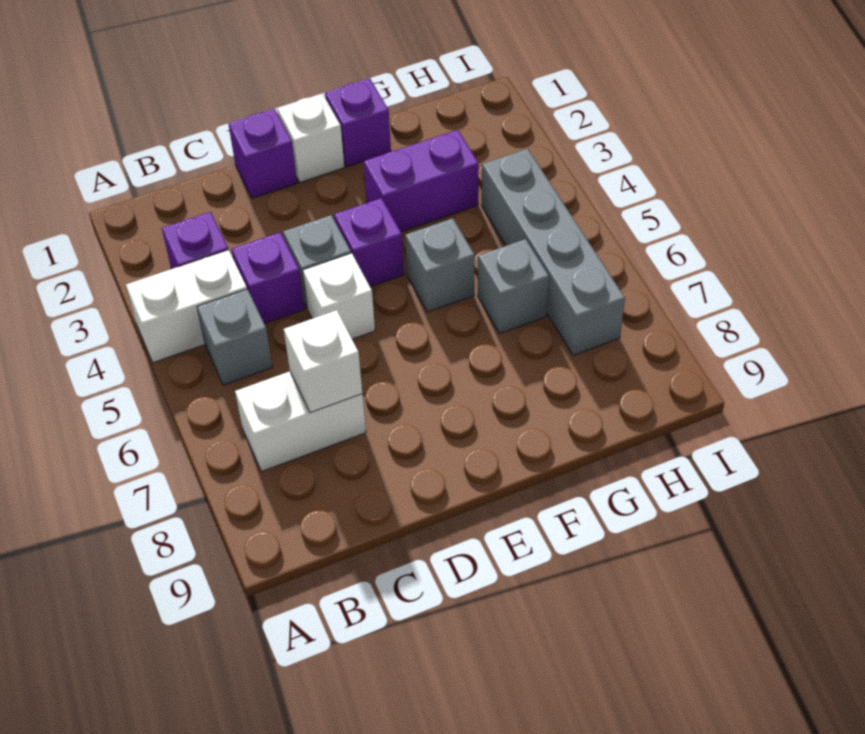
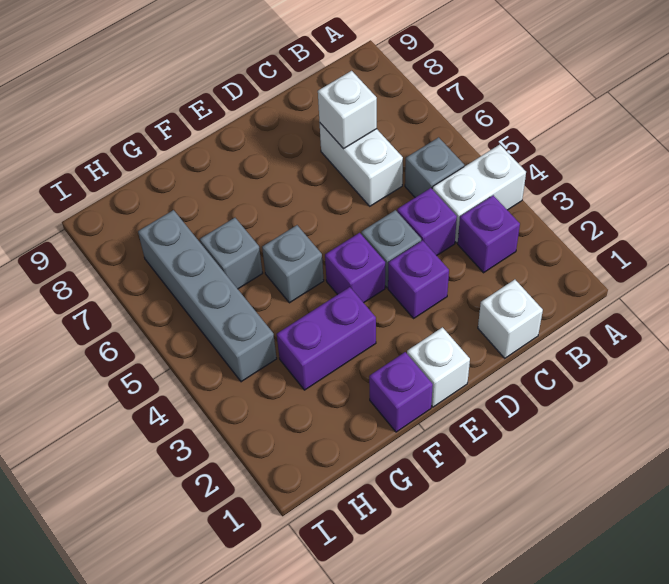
white 1x2 brick [235,371,366,471] -> white 1x2 brick turned to [320,123,403,206]
purple 1x1 brick [228,109,297,198] -> purple 1x1 brick moved to [388,240,449,318]
white 1x1 brick [303,253,375,339] -> white 1x1 brick moved to [478,280,543,358]

